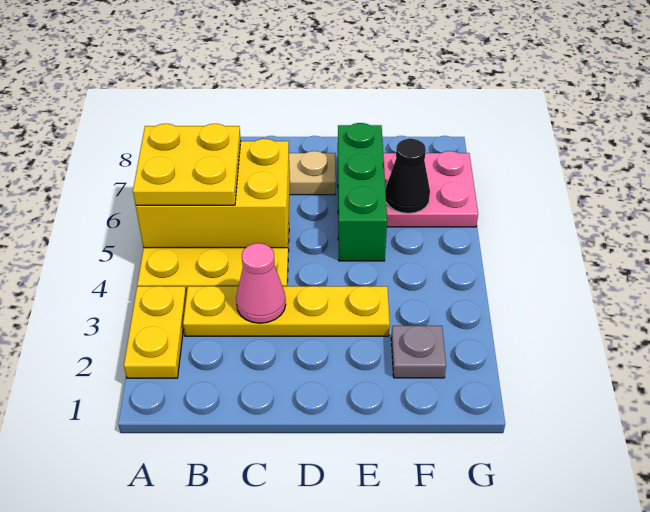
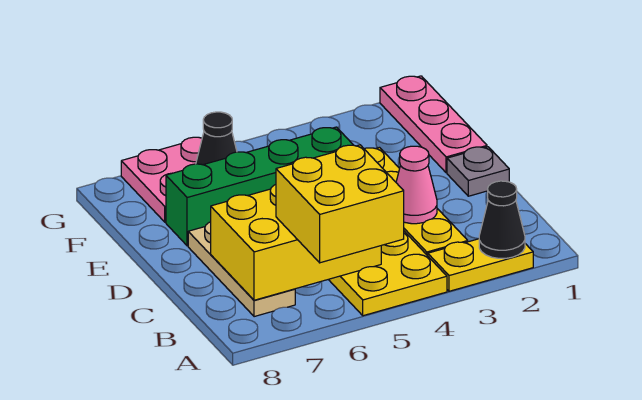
none -> black 1x1 cone [479,181,525,258]
yellow 2x3 brick [136,139,290,248] -> yellow 2x3 brick turned to [211,185,381,300]
yellow 2x2 plate [133,124,241,205] -> yellow 2x2 brick [276,145,404,263]
none -> pink 1x3 plate [380,76,487,173]
green 1x3 brick [338,123,387,261] -> green 1x4 brick [166,127,353,246]
grey 1x1 plate [391,326,446,378] -> grey 1x1 plate moved to [447,147,509,196]

